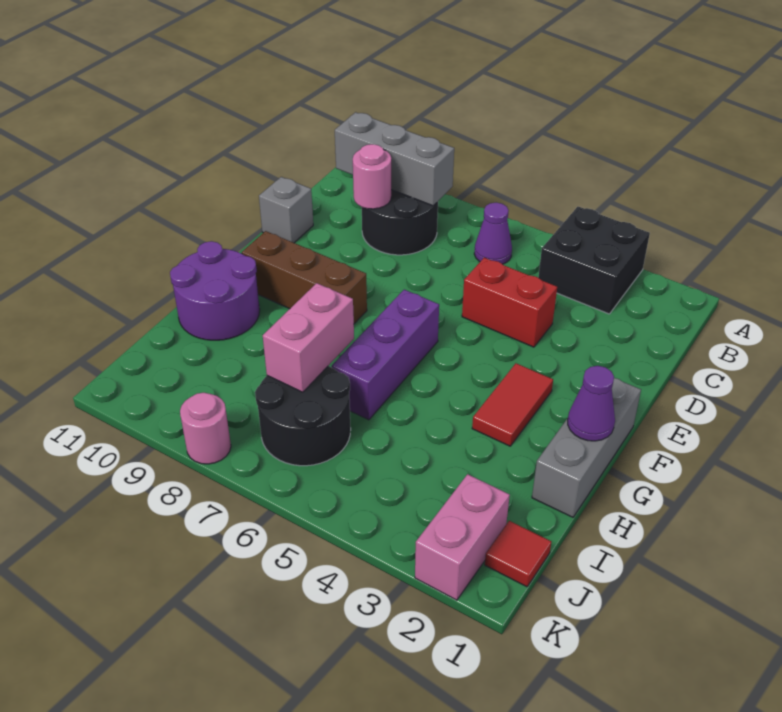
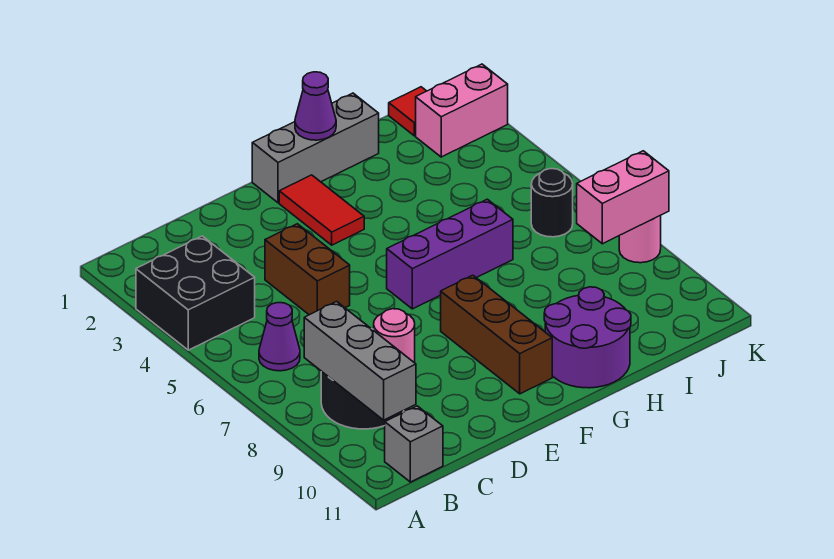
red 1x2 brick [462,258,557,347] -> brown 1x2 brick [265,224,350,315]
grey 1x1 brick [259,177,313,243] -> grey 1x1 brick moved to [385,406,443,482]
red 1x2 tile [472,363,553,446] -> red 1x2 tile turned to [279,175,364,245]
pink 1x2 brick [263,283,354,392] -> pink 1x2 brick moved to [577,151,669,244]
black 2x2 round brick [255,366,351,466] -> black 1x1 round brick [531,169,573,237]

